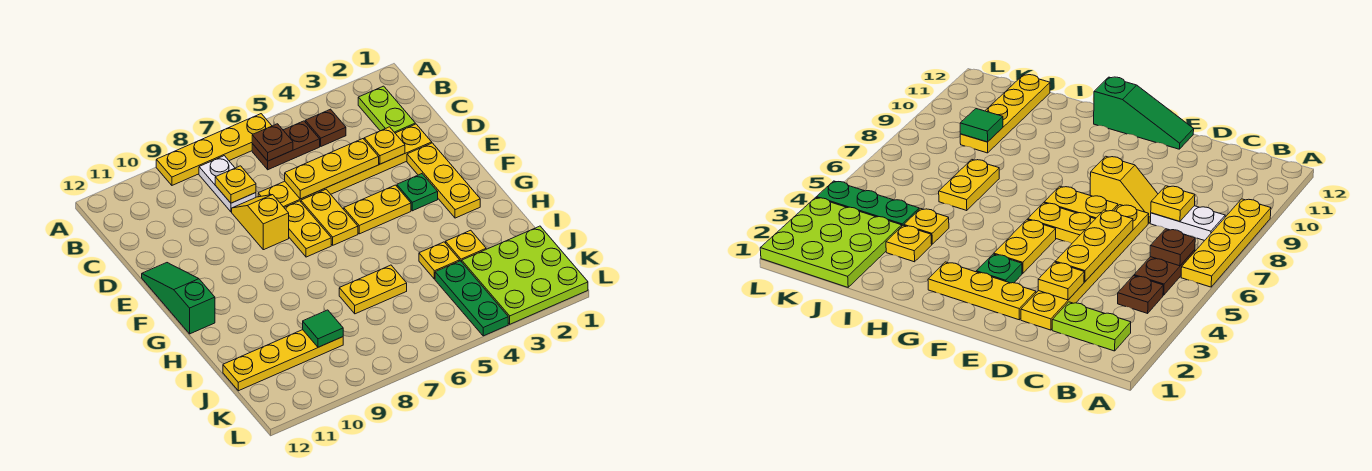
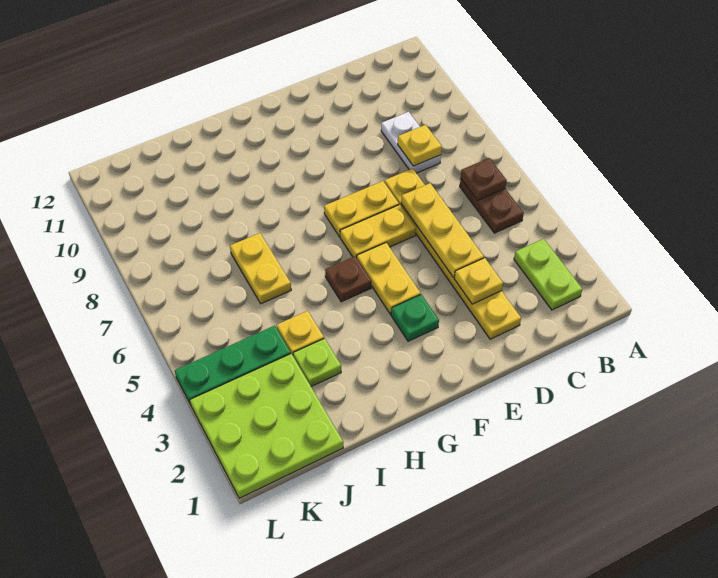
yellow 1x4 plate [156,114,272,185] -> none
lime 1x2 plate [358,86,415,133] -> lime 1x2 plate turned to [514,239,582,310]
brown 1x1 plate [305,109,346,146] -> brown 1x1 plate moved to [325,256,371,302]
white 1x2 plate [199,156,256,212] -> white 1x2 plate turned to [381,112,441,173]
yellow 1x2 slope [232,195,289,250] -> none
yellow 1x3 plate [407,143,480,218] -> none
green 1x3 slope [142,263,215,334] -> none
yellow 1x1 plate [446,230,486,262] -> lime 1x1 plate [293,338,341,387]
yellow 1x4 plate [223,330,343,391] -> none
green 1x1 tile [303,310,343,347] -> none

